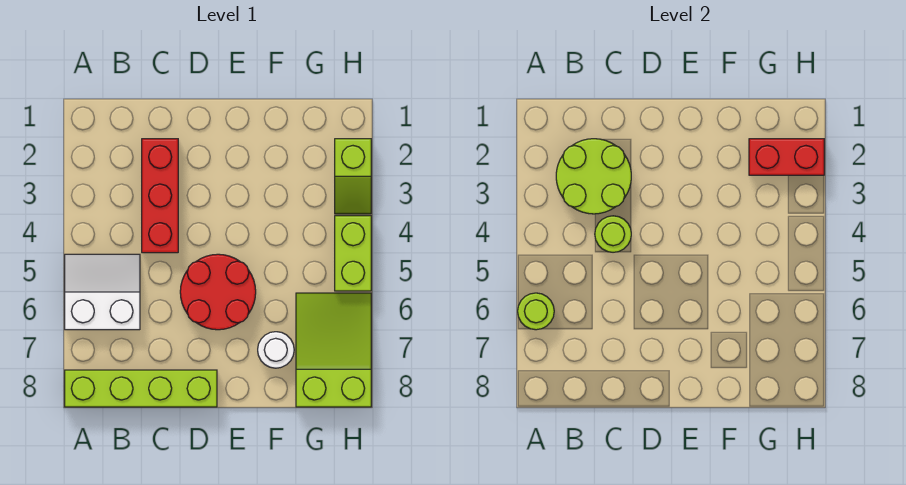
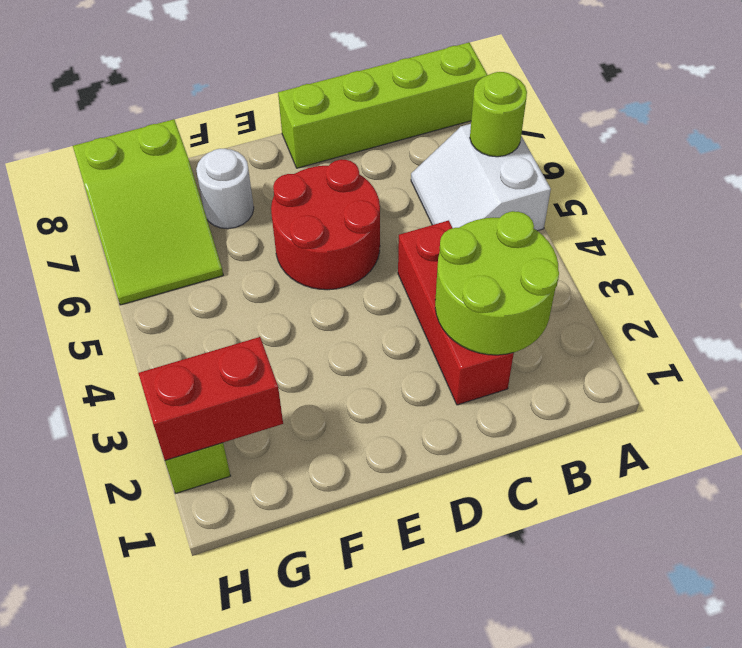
white 2x2 slope [65,254,140,330] -> white 2x2 slope turned to [411,124,551,231]
lime 1x1 round brick [595,216,631,252] -> none
lime 1x2 brick [335,216,371,291] -> none

